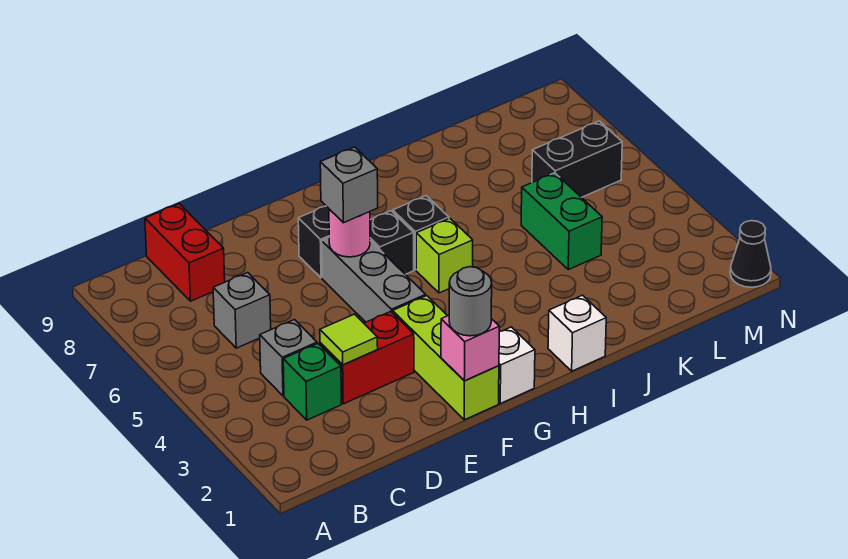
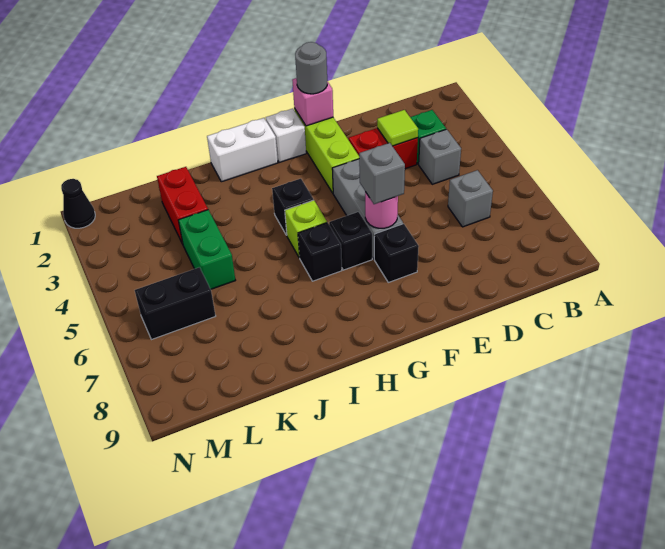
red 1x2 brick [145,204,225,301] -> red 1x2 brick moved to [157,167,208,244]
none -> black 1x1 brick [272,179,313,235]
white 1x1 brick [548,295,606,371] -> white 1x2 brick [207,118,278,182]

